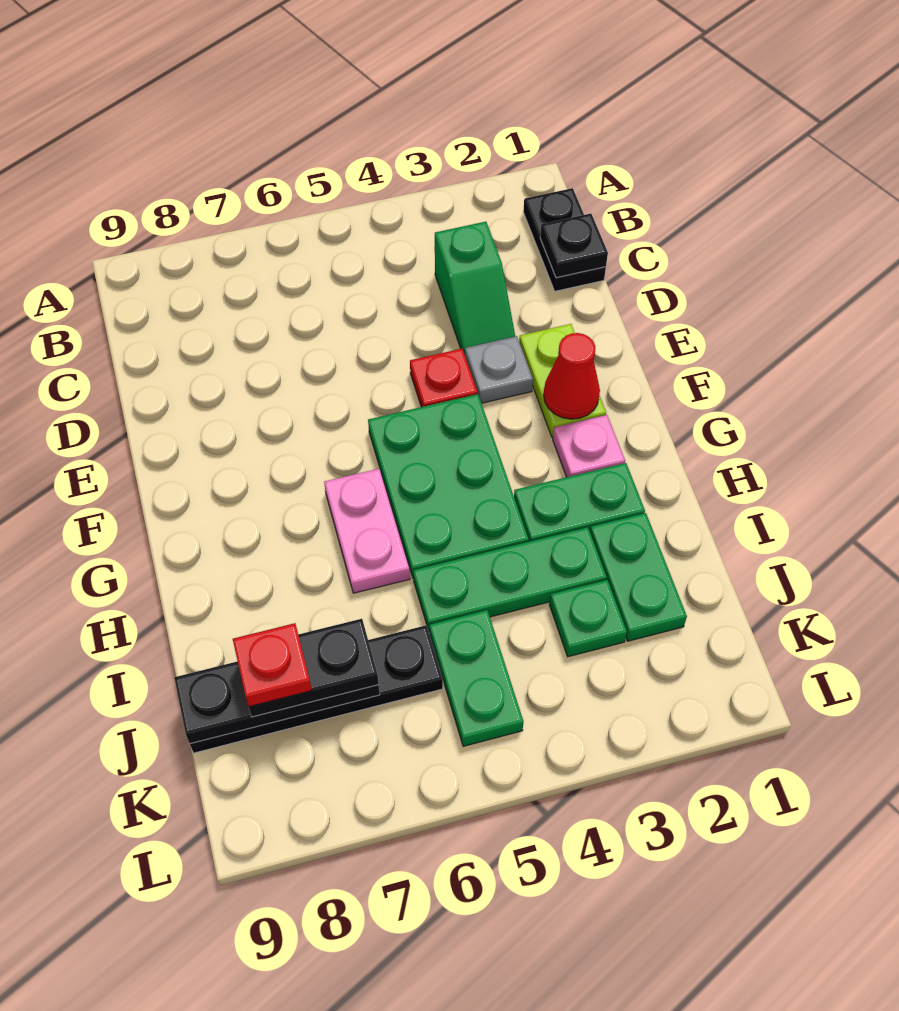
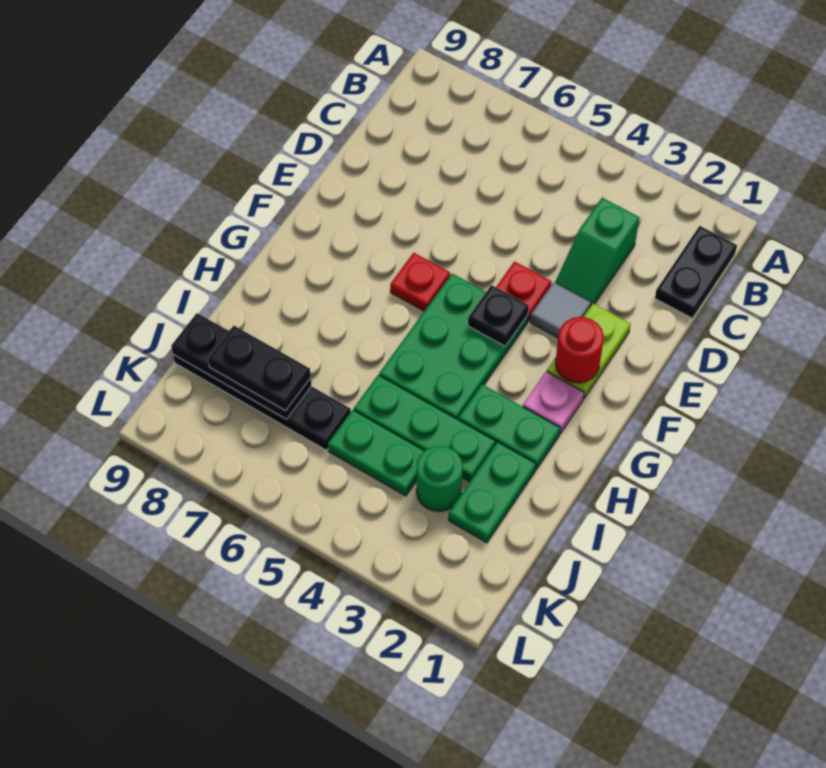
black 1x1 plate [540,214,608,278] -> black 1x1 plate moved to [468,285,529,346]
grey 1x1 plate [465,336,533,403] -> grey 1x1 tile [530,282,591,338]
red 1x1 cone [544,333,600,419] -> red 1x1 round brick [555,317,604,383]
pink 1x2 plate [324,469,410,593] -> none
green 1x1 plate [549,580,627,657] -> green 1x1 round brick [416,446,463,512]
green 1x2 plate [430,610,524,746] -> green 1x2 plate turned to [328,410,424,496]
red 1x1 plate [233,623,312,707] -> red 1x1 plate moved to [390,253,450,311]

